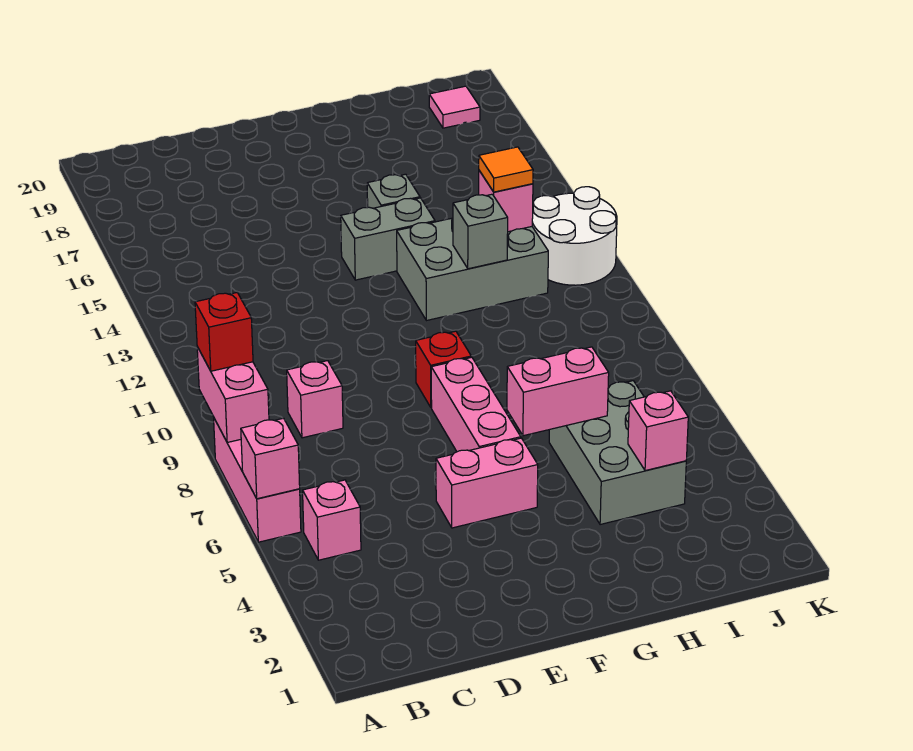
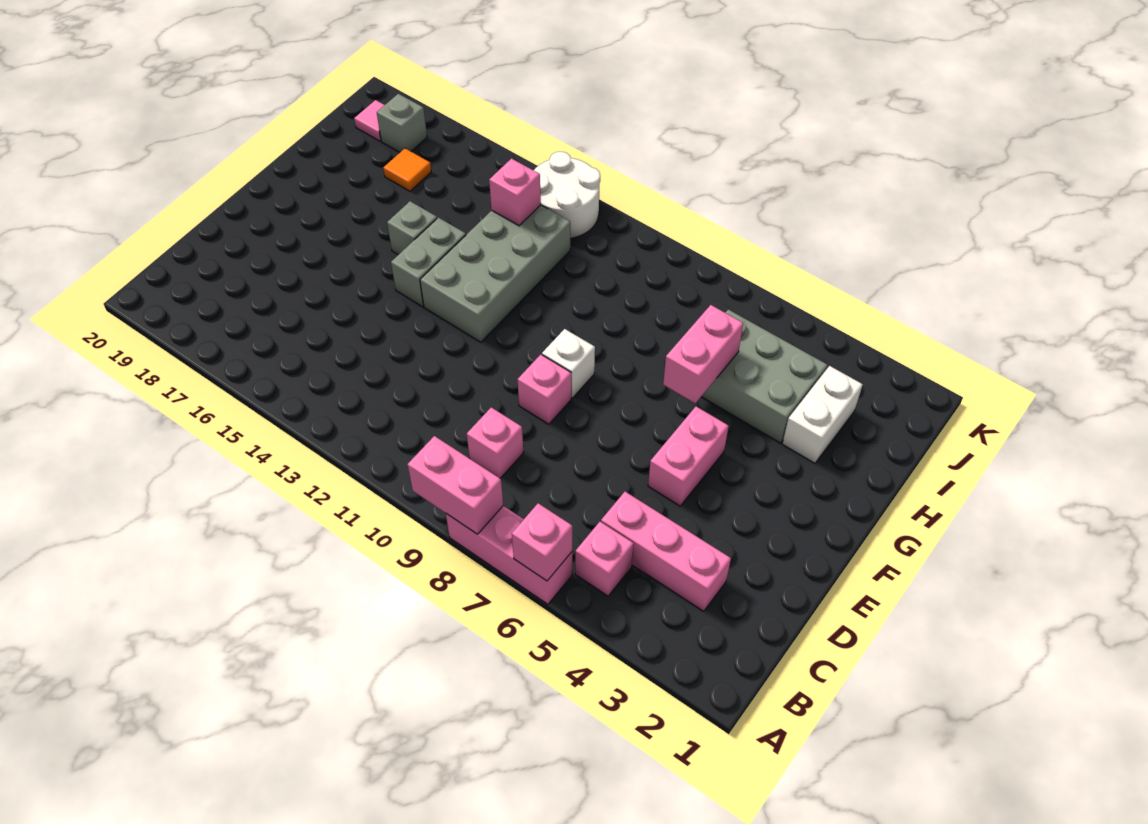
red 1x1 brick [195,293,253,371] -> none
pink 1x3 brick [431,357,521,452] -> pink 1x3 brick moved to [601,492,731,611]
red 1x1 brick [416,331,471,408] -> white 1x1 brick [542,329,595,398]
grey 2x3 brick [397,218,548,321] -> grey 2x4 brick [420,205,570,342]
none -> white 1x2 brick [782,366,863,463]
grey 1x1 brick [453,194,508,269] -> grey 1x1 brick moved to [377,94,427,152]
pink 1x1 brick [628,391,688,471] -> pink 1x1 brick moved to [518,355,571,424]
orange 1x1 tile [479,147,533,192] -> orange 1x1 tile moved to [383,149,431,191]

